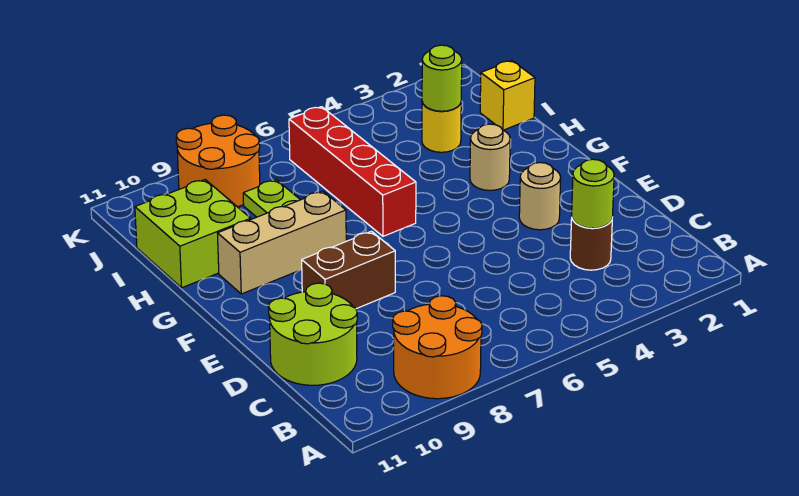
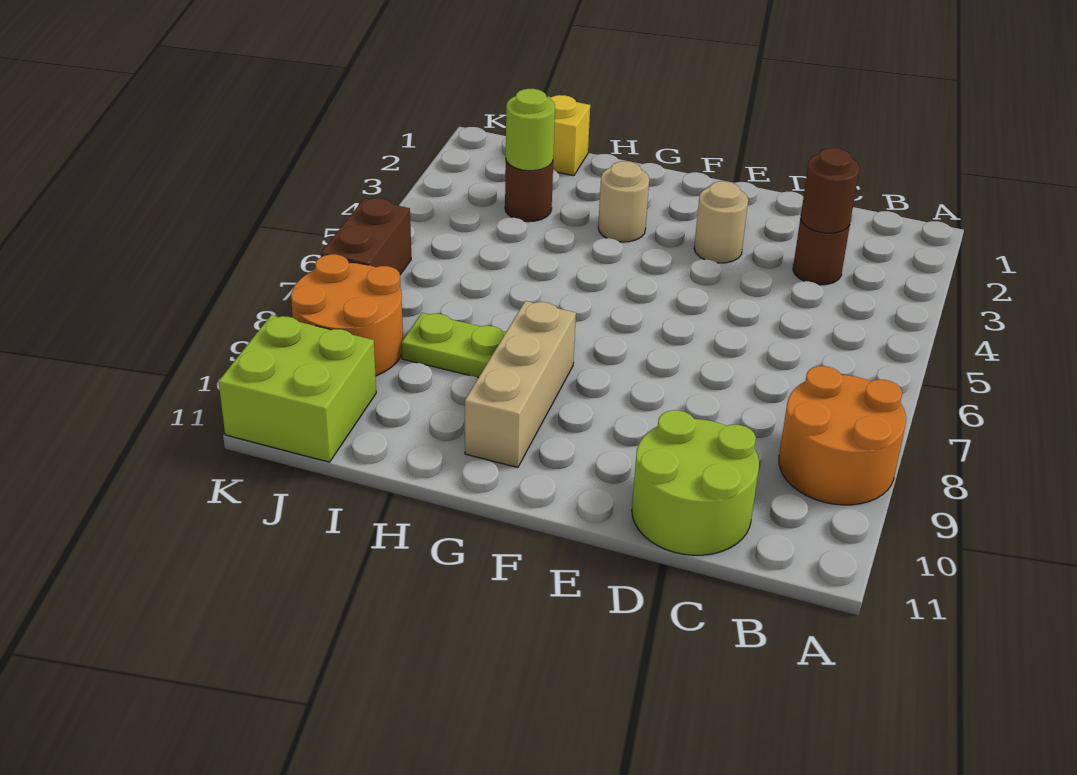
lime 1x1 round brick [572,159,614,228] -> brown 1x1 round brick [800,148,859,233]
brown 1x2 brick [302,231,395,309] -> brown 1x2 brick moved to [321,198,411,275]
red 1x4 brick [289,107,416,236] -> none
lime 2x2 brick [135,180,251,288] -> lime 2x2 brick moved to [218,315,376,462]
yellow 1x1 round brick [422,102,461,152] -> brown 1x1 round brick [505,161,553,222]

